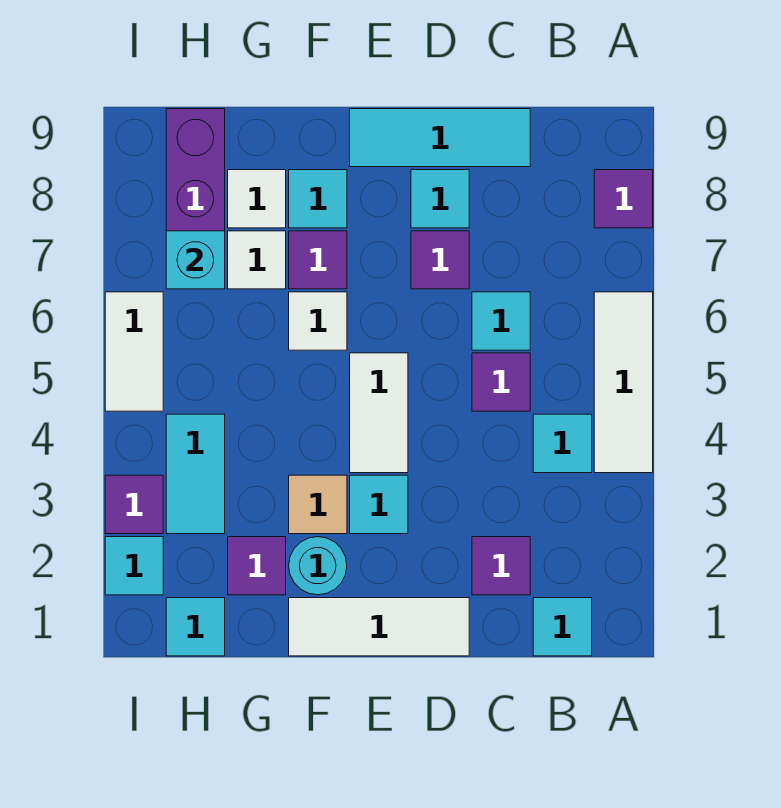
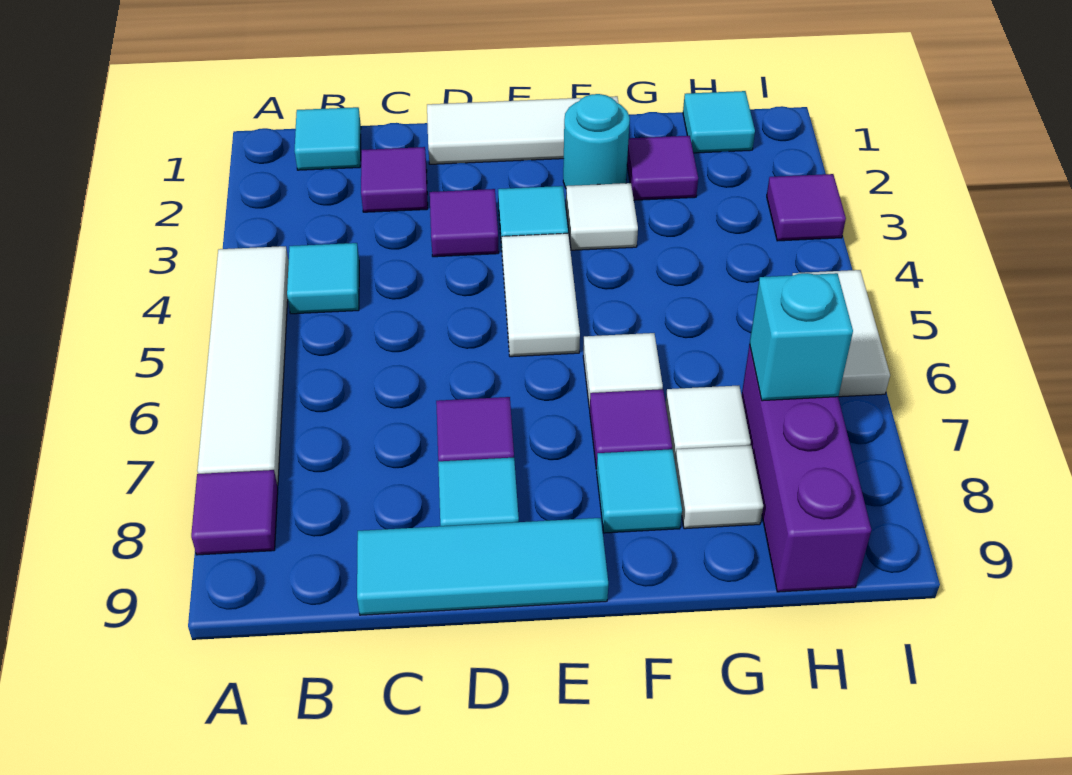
white 1x3 tile [594,292,653,473] -> white 1x4 tile [197,246,289,486]
purple 1x1 tile [472,353,530,411] -> purple 1x1 tile moved to [430,189,499,257]
cyan 1x1 tile [472,292,530,350] -> none
tan 1x1 tile [289,475,347,534] -> white 1x1 tile [566,183,638,250]
cyan 1x2 tile [166,414,225,534] -> none
cyan 1x1 tile [105,537,163,595] -> none

